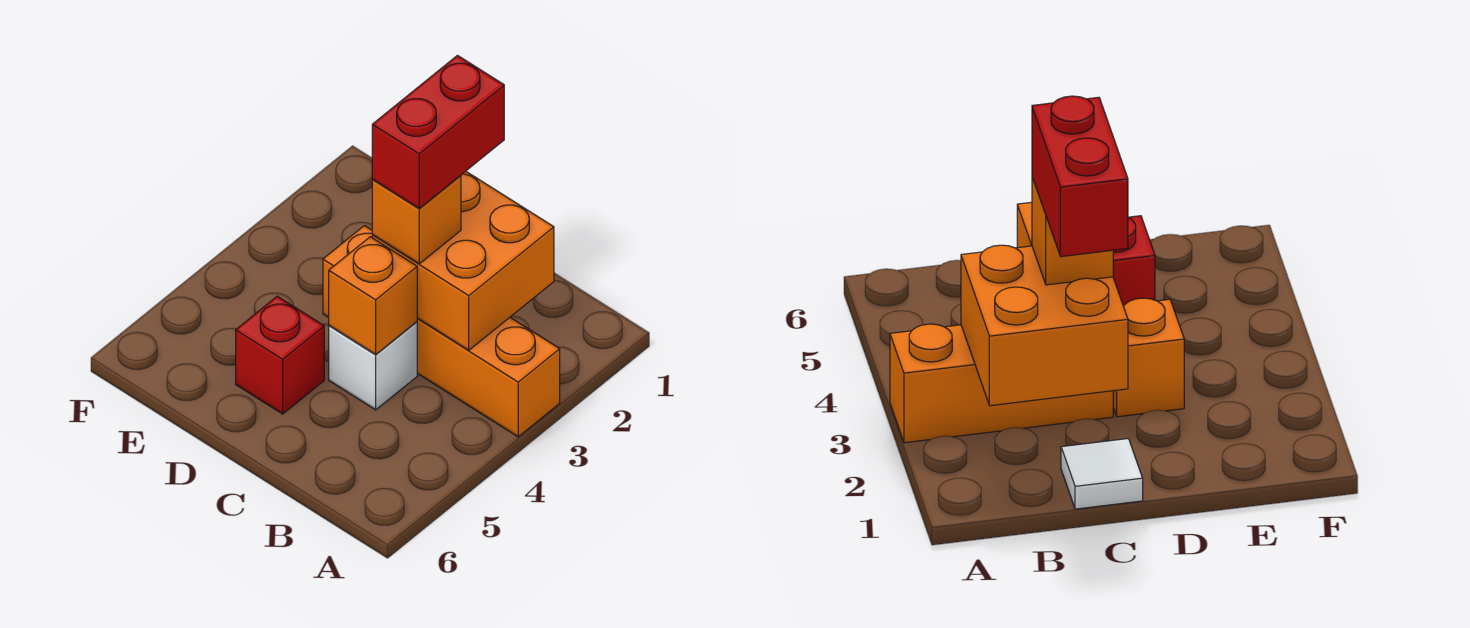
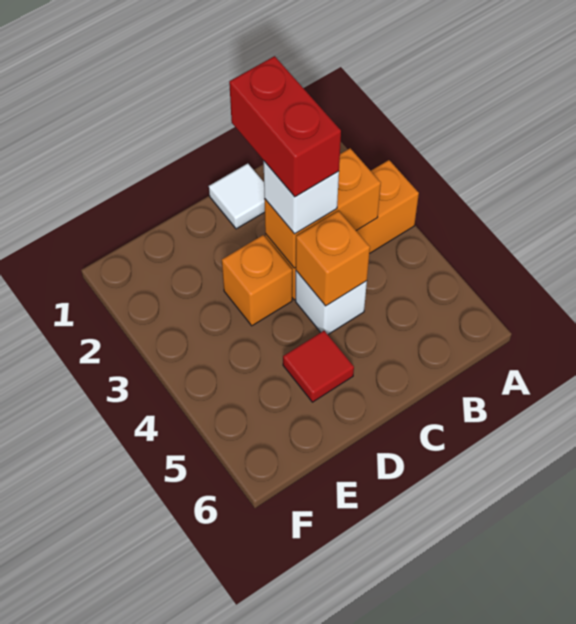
orange 2x2 brick [372,171,554,350] -> orange 1x2 brick [264,148,381,268]
orange 1x1 brick [372,175,461,264] -> white 1x1 brick [264,161,339,234]
red 1x1 brick [236,296,324,414] -> red 1x1 tile [283,331,354,402]

